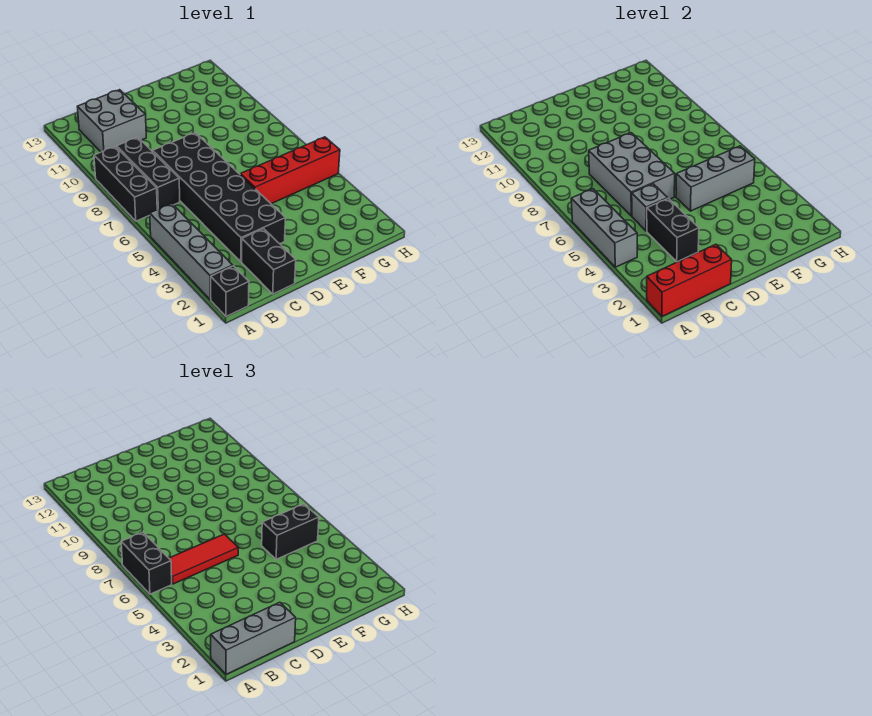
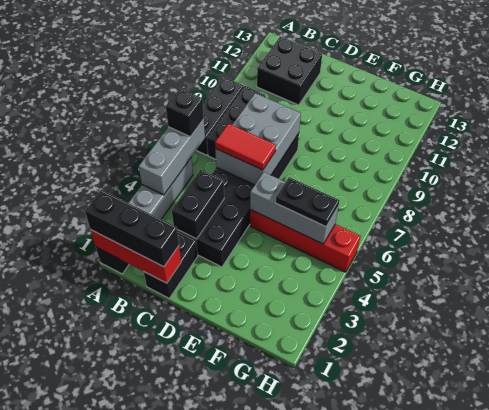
grey 1x3 brick [211,602,296,674] -> black 1x3 brick [85,190,179,267]
black 1x2 brick [121,532,172,594] -> black 1x1 brick [166,89,204,137]
red 1x3 tile [169,534,238,584] -> red 1x2 tile [215,124,276,170]
grey 2x2 brick [77,90,146,152] -> black 2x2 brick [257,37,322,105]
grey 1x1 brick [632,184,668,231] -> none
black 1x2 brick [262,504,319,559] -> black 1x2 plate [276,177,339,227]

